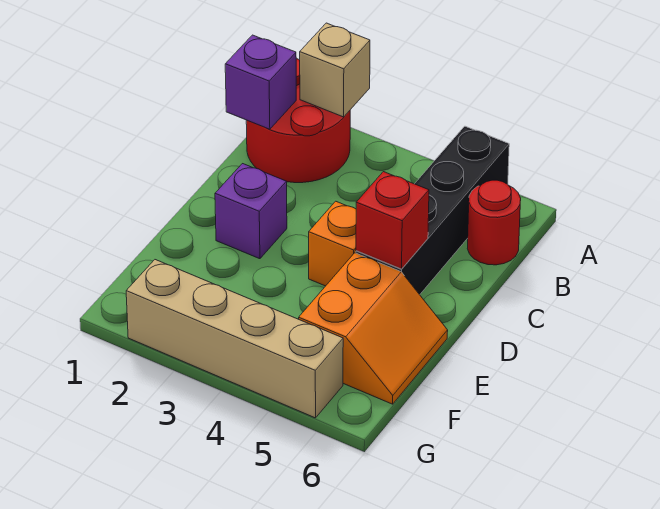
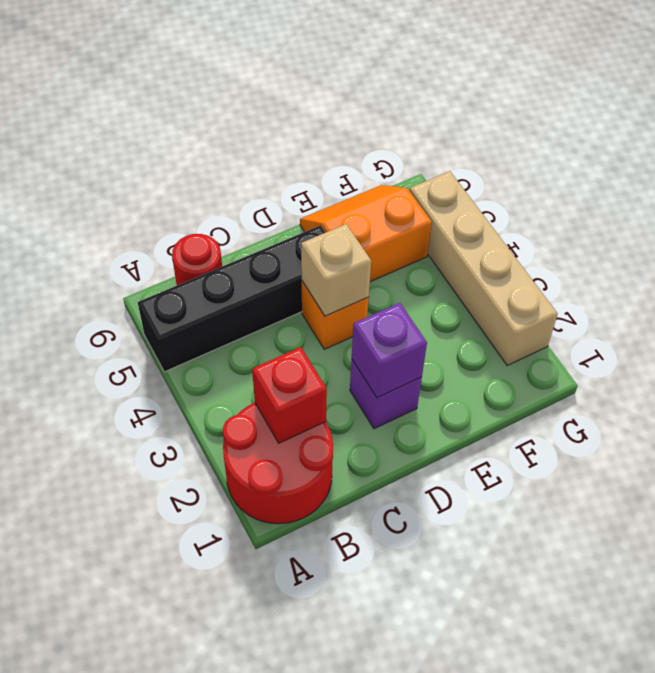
tan 1x1 brick [300,23,370,117] -> tan 1x1 brick moved to [301,224,371,316]
purple 1x1 brick [225,35,296,129] -> purple 1x1 brick moved to [352,303,427,398]
red 1x1 brick [356,172,429,269] -> red 1x1 brick moved to [252,347,327,443]

